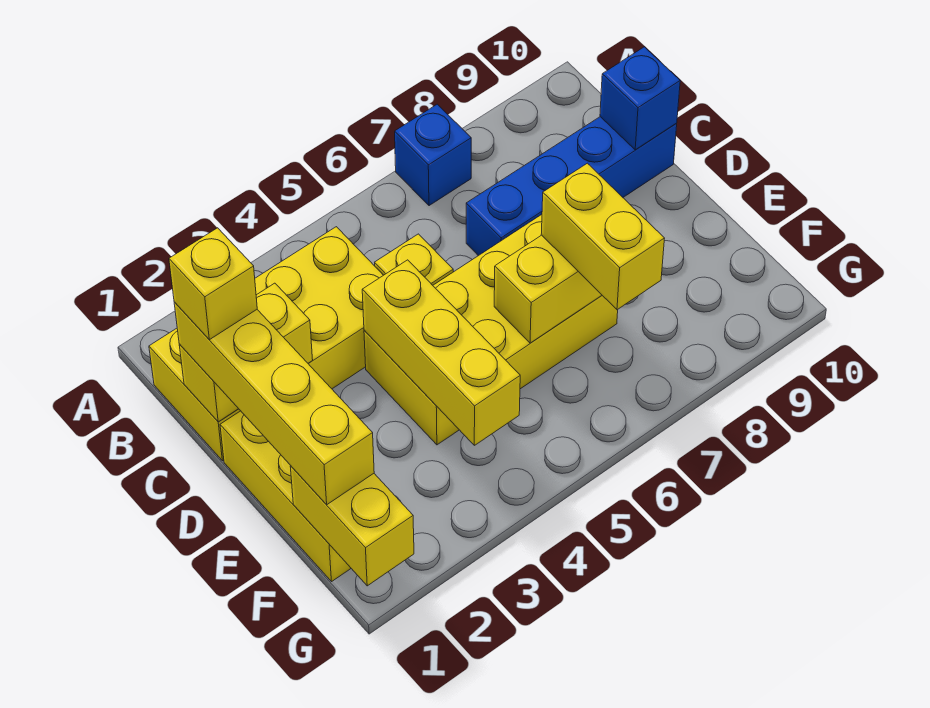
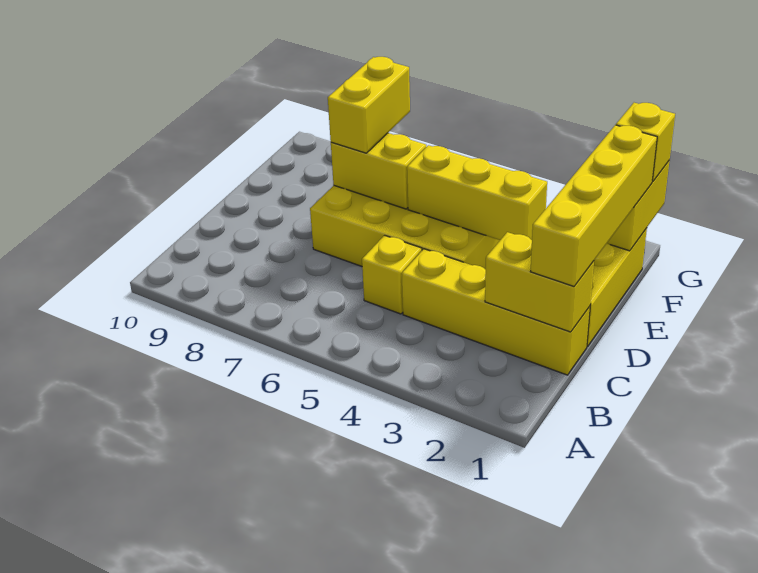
blue 1x1 brick [395,104,471,206] -> none
yellow 2x4 brick [149,227,383,461] -> yellow 1x4 brick [402,249,590,375]
yellow 1x1 brick [169,228,257,340] -> yellow 1x1 brick moved to [616,103,675,182]
blue 1x4 brick [466,117,677,256] -> none
blue 1x1 brick [600,47,680,150] -> none
yellow 1x3 brick [362,260,520,445] -> yellow 1x3 brick turned to [407,145,547,240]

